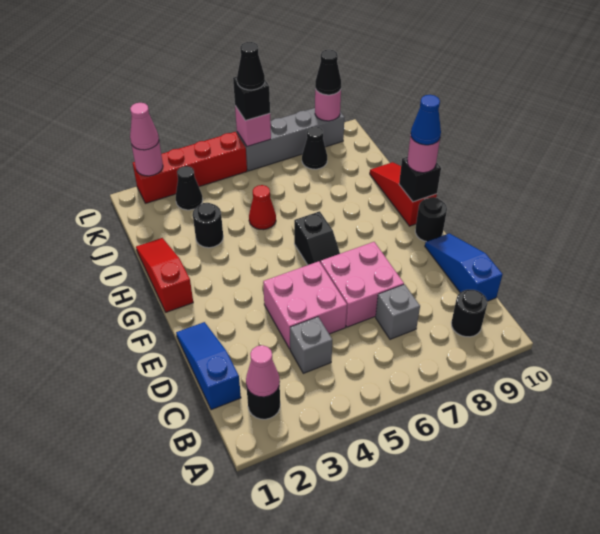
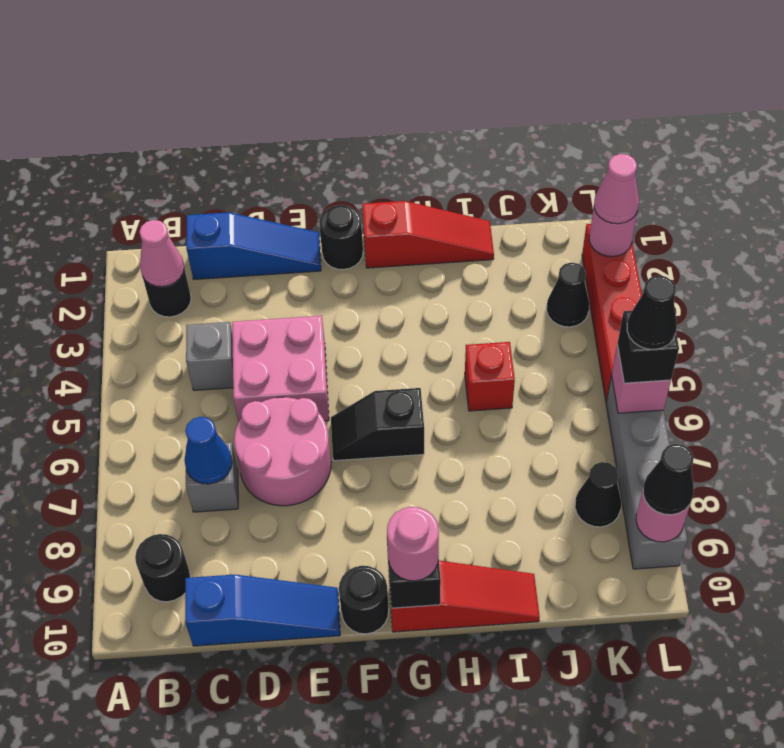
pink 2x2 brick [320,242,404,327] -> pink 2x2 round brick [234,397,331,506]
blue 1x1 cone [411,95,441,145] -> blue 1x1 cone moved to [184,417,232,484]
black 1x1 round brick [193,203,223,248] -> black 1x1 round brick moved to [319,205,363,270]
red 1x1 cone [249,185,276,230] -> red 1x1 brick [465,342,515,411]

